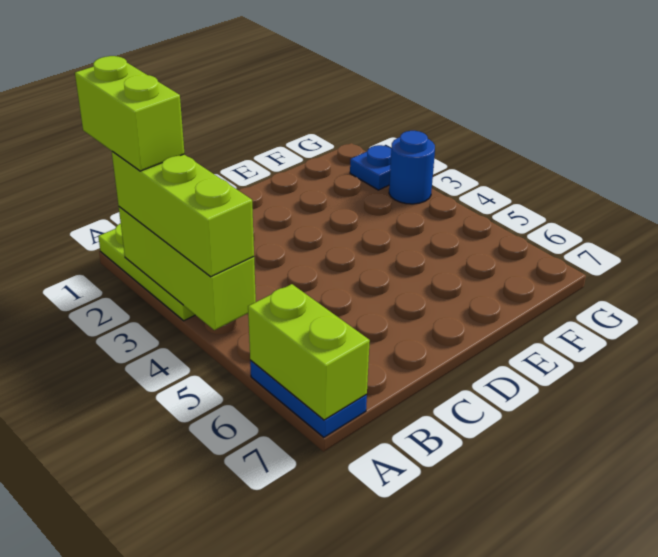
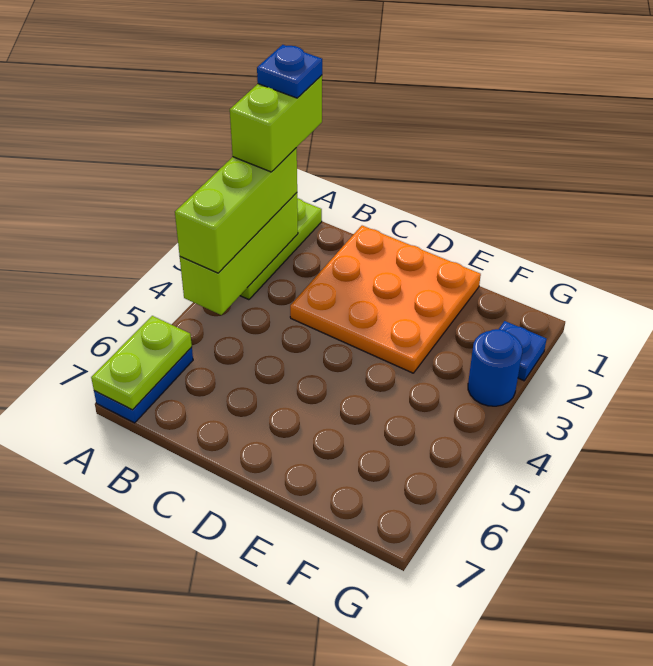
none -> blue 1x1 plate [257,45,322,98]
lime 1x2 brick [248,284,370,420] -> lime 1x2 plate [91,316,192,410]
none -> orange 3x3 plate [290,226,481,373]

